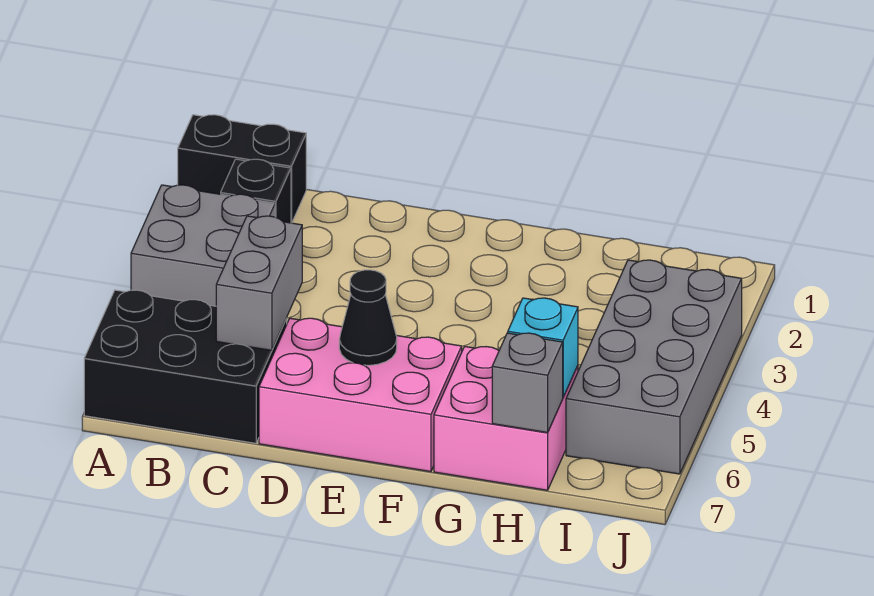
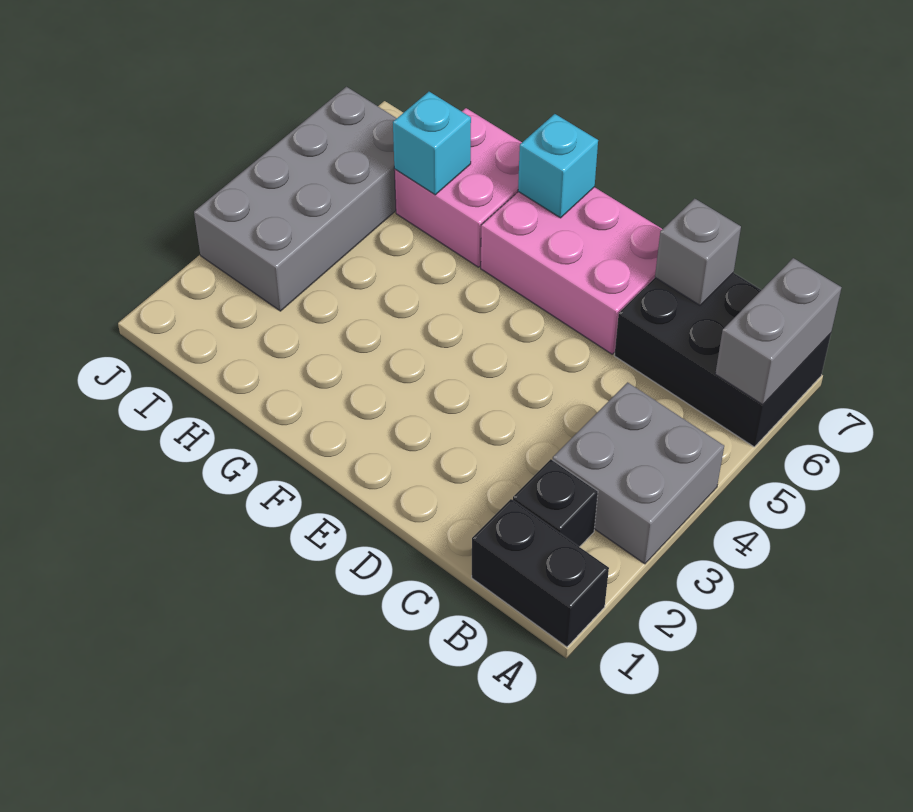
grey 1x2 brick [216,216,302,351] -> grey 1x2 brick moved to [715,258,841,405]
black 1x1 cone [339,270,397,365] -> none
none -> cyan 1x1 brick [518,114,598,218]
grey 1x1 brick [492,333,563,433] -> grey 1x1 brick moved to [655,199,741,305]

